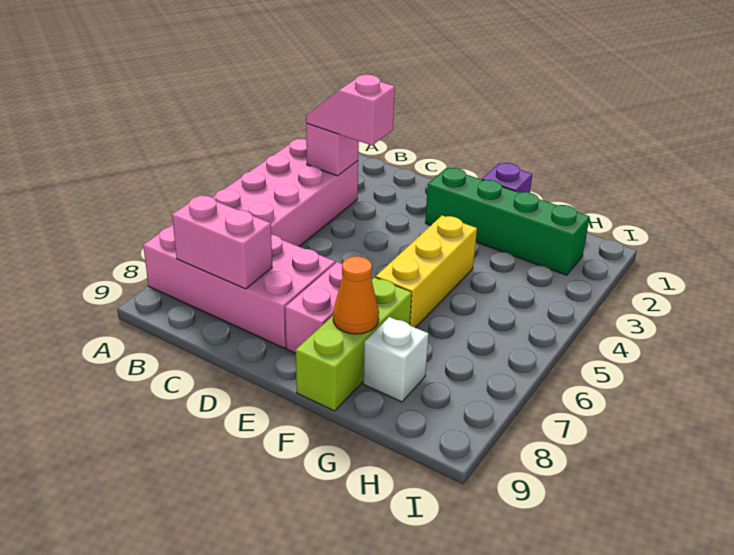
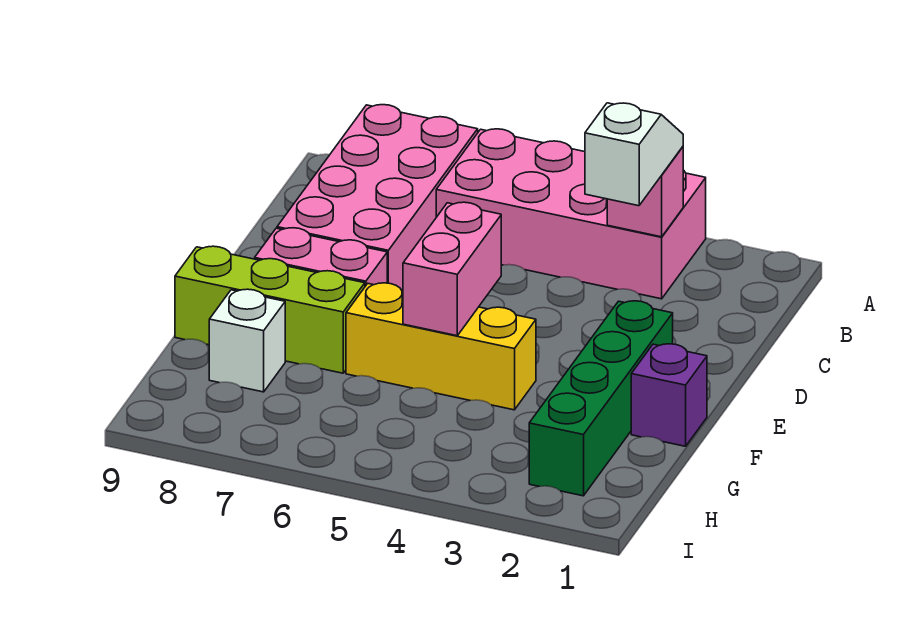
pink 1x2 slope [306,75,395,145] -> white 1x2 slope [585,103,683,206]
pink 1x2 brick [172,195,272,289] -> pink 1x2 brick moved to [403,202,501,336]
orange 1x1 cone [333,256,379,334] -> none

